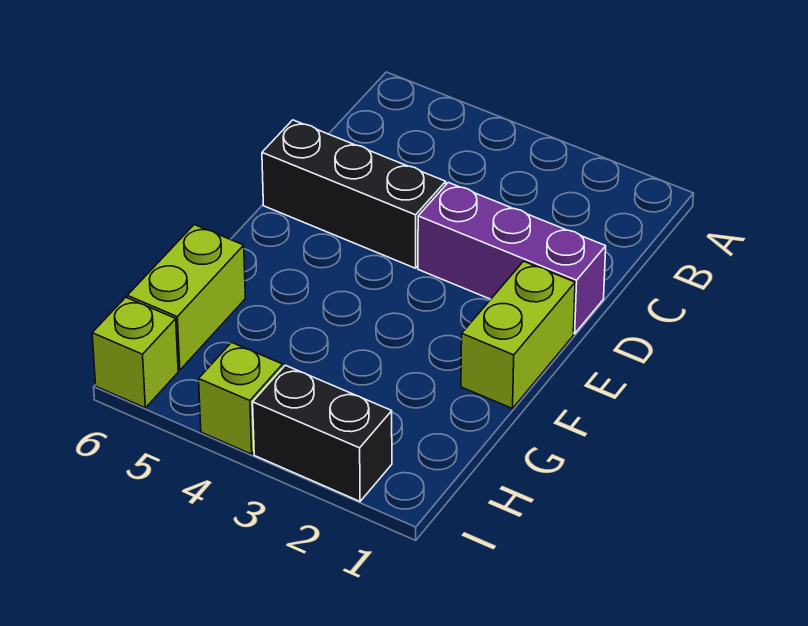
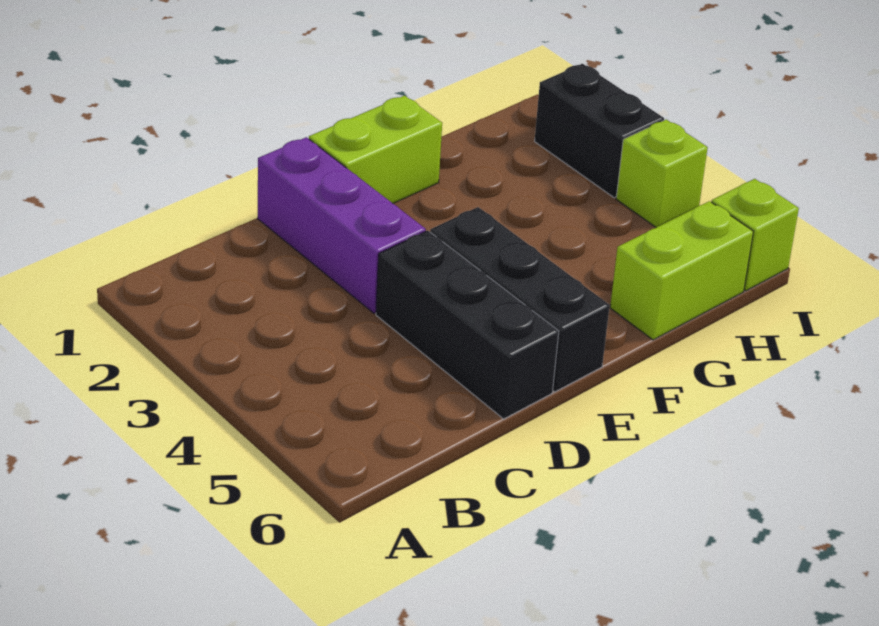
none -> black 1x3 brick [430,207,610,392]

